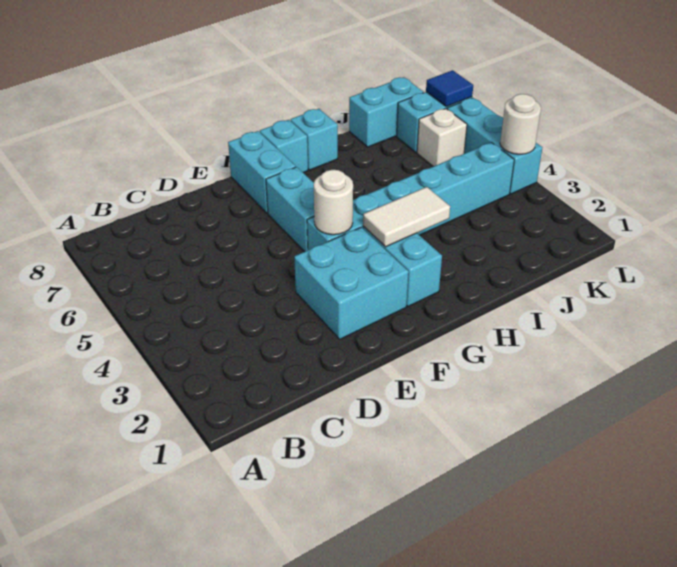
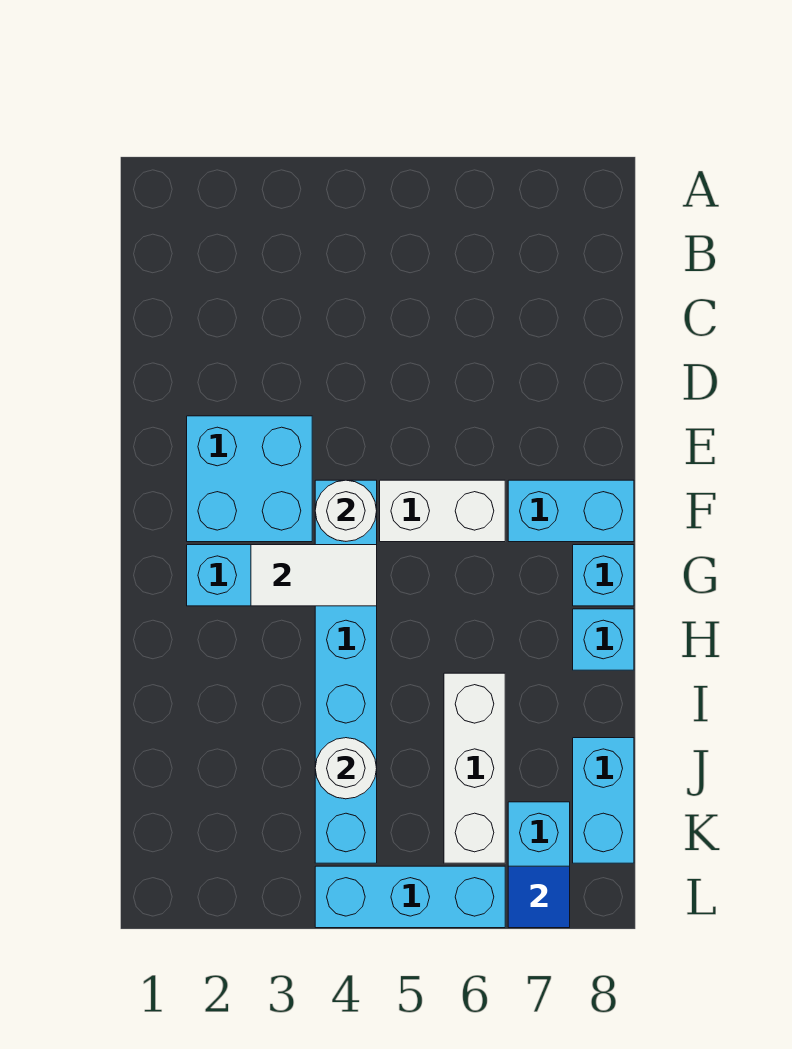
cyan 1x2 brick [266,167,314,252] -> white 1x2 brick [380,480,505,542]
white 1x2 tile [363,187,450,247] -> white 1x2 tile turned to [251,545,377,606]
white 1x1 brick [417,109,467,166] -> white 1x3 brick [444,673,505,863]
white 1x1 round brick [500,94,541,154] -> white 1x1 round brick moved to [315,738,377,799]

